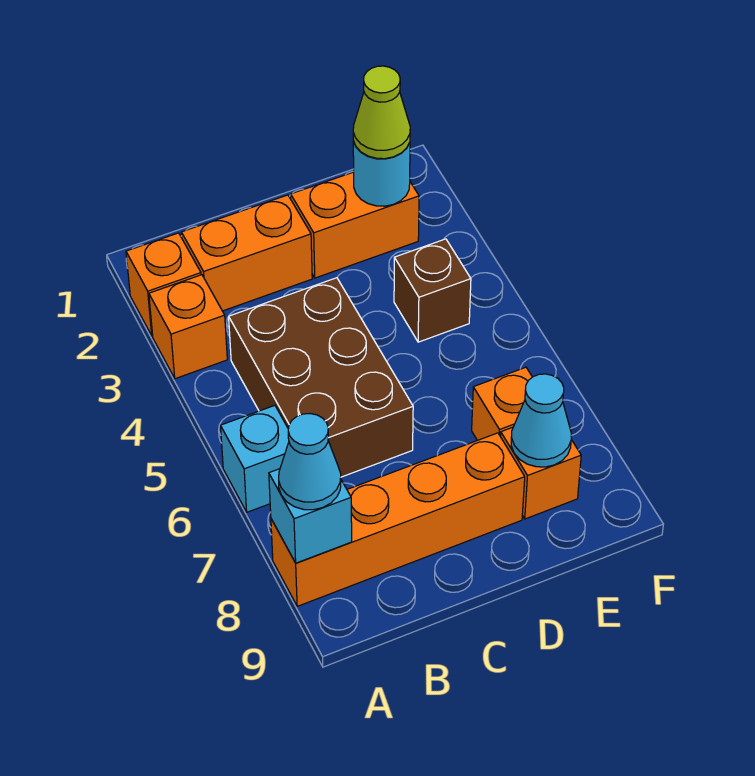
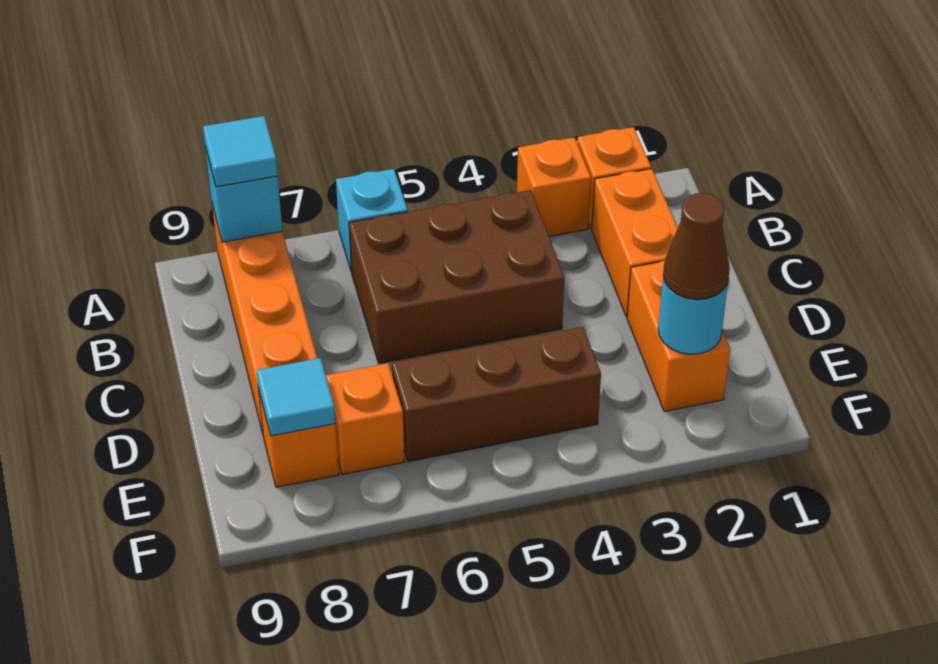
cyan 1x1 cone [279,414,341,510] -> cyan 1x1 tile [203,116,278,187]
lime 1x1 cone [353,66,410,159] -> brown 1x1 cone [663,193,730,300]
brown 1x1 brick [394,239,471,342] -> brown 1x3 brick [392,327,601,462]
cyan 1x1 cone [511,374,571,467] -> cyan 1x1 tile [257,358,335,436]

